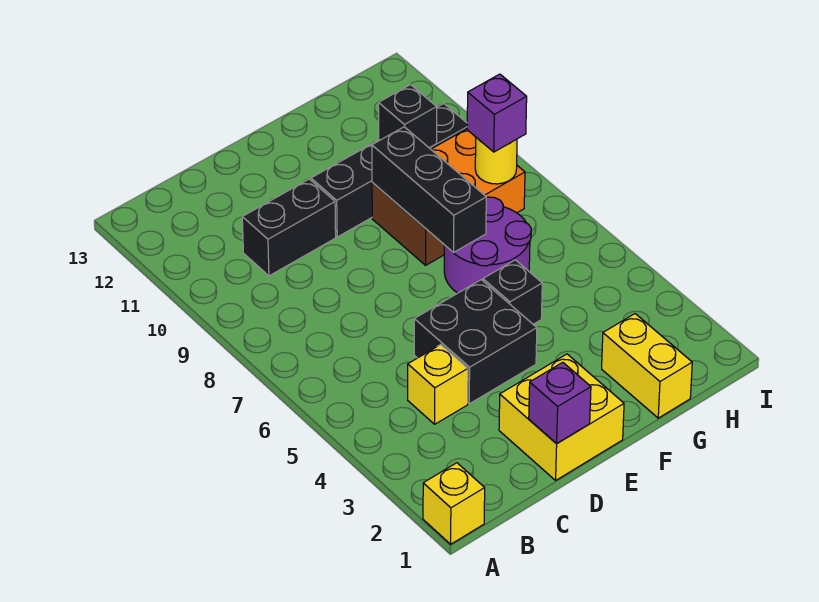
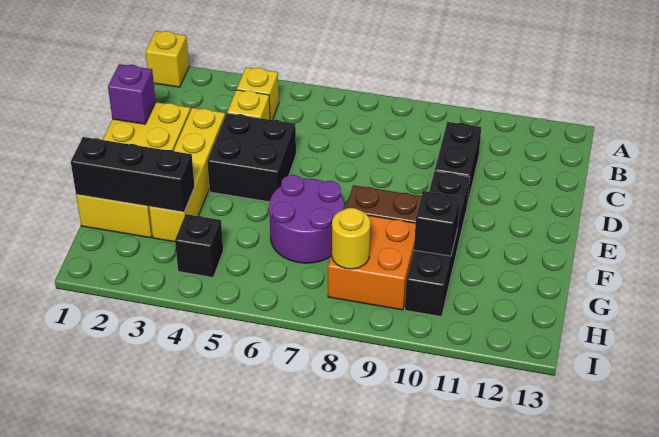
none -> yellow 1x1 brick [237,67,279,120]
none -> yellow 1x4 brick [149,108,225,242]
black 1x1 brick [483,260,542,324] -> black 1x1 brick moved to [175,214,223,277]
black 1x3 brick [372,127,486,253] -> black 1x3 brick moved to [71,137,195,212]
purple 1x1 brick [467,74,527,152] -> none

